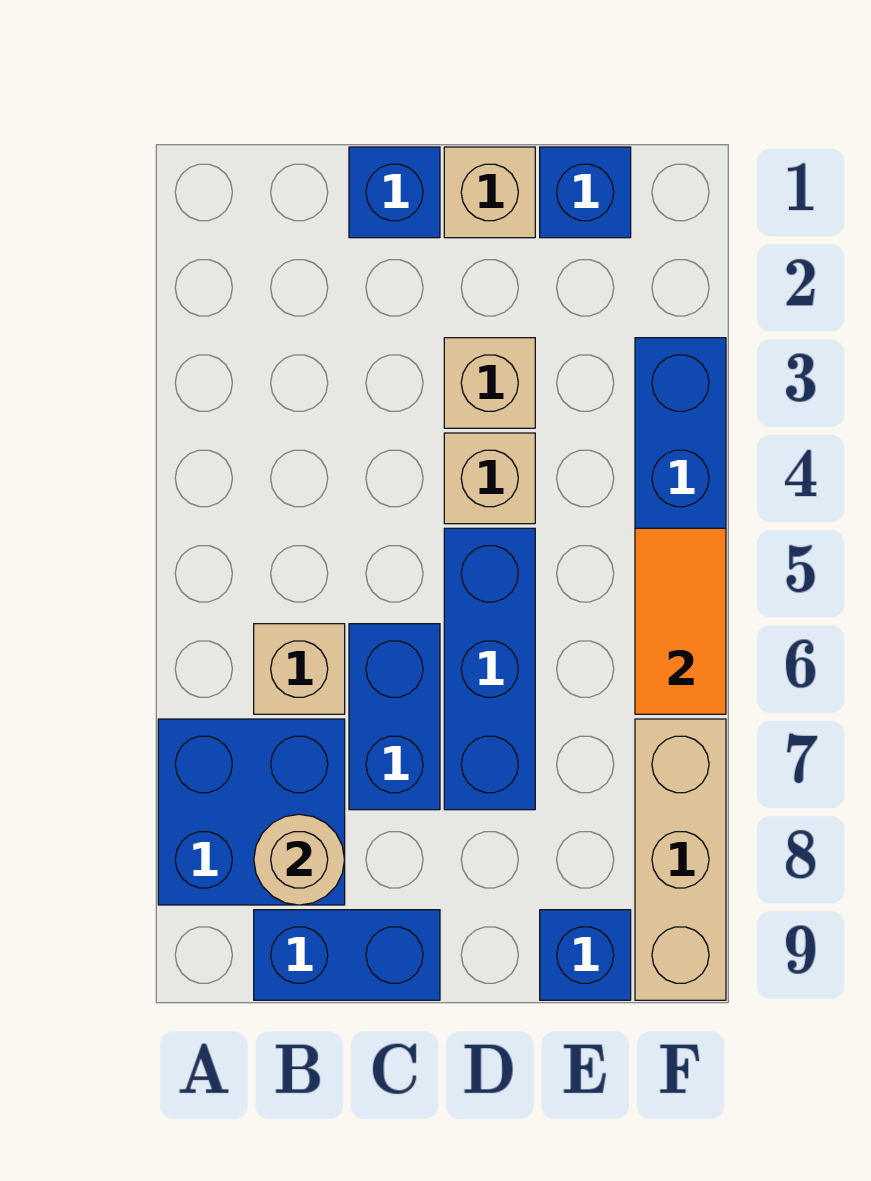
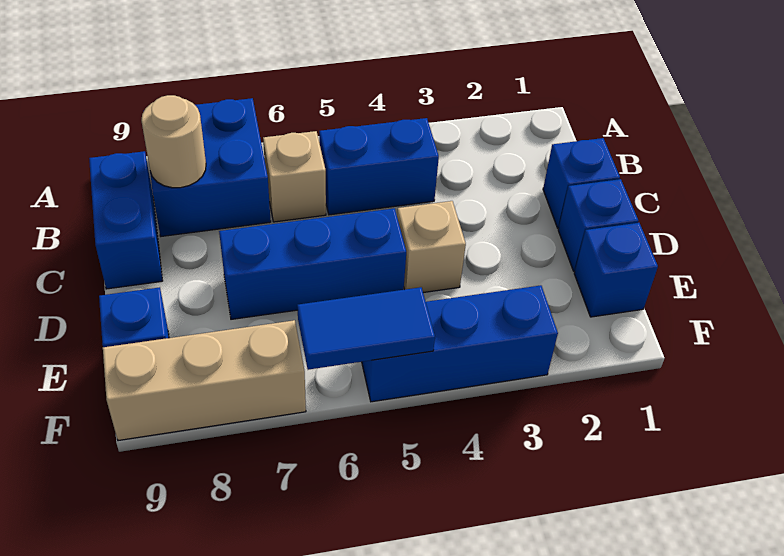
blue 1x2 brick [349,624,440,810] -> blue 1x2 brick moved to [319,118,439,215]
tan 1x1 brick [444,147,535,238] -> blue 1x1 brick [558,179,638,271]
tan 1x1 brick [444,338,535,428] -> none
orange 1x2 tile [635,528,726,714] -> blue 1x2 tile [297,287,435,370]

